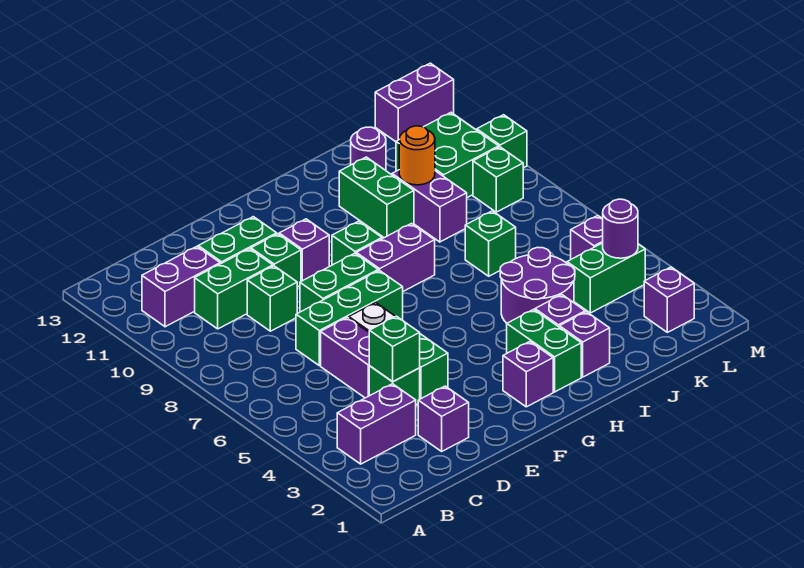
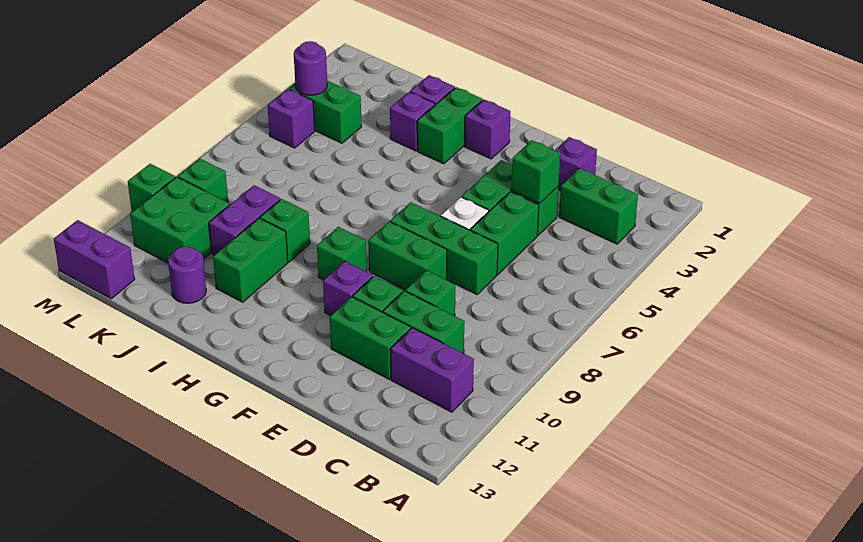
purple 1x2 brick [337,384,416,464] -> green 1x2 brick [559,168,638,244]
purple 1x2 brick [321,317,370,398] -> green 1x2 brick [470,192,539,274]
purple 1x2 brick [356,224,435,291] -> none
purple 2x2 round brick [500,247,575,323] -> none
green 1x1 brick [465,211,516,276] -> green 1x1 brick moved to [260,199,310,262]
orange 1x1 round brick [399,126,435,185] -> none
purple 1x1 brick [644,267,694,332] -> none

